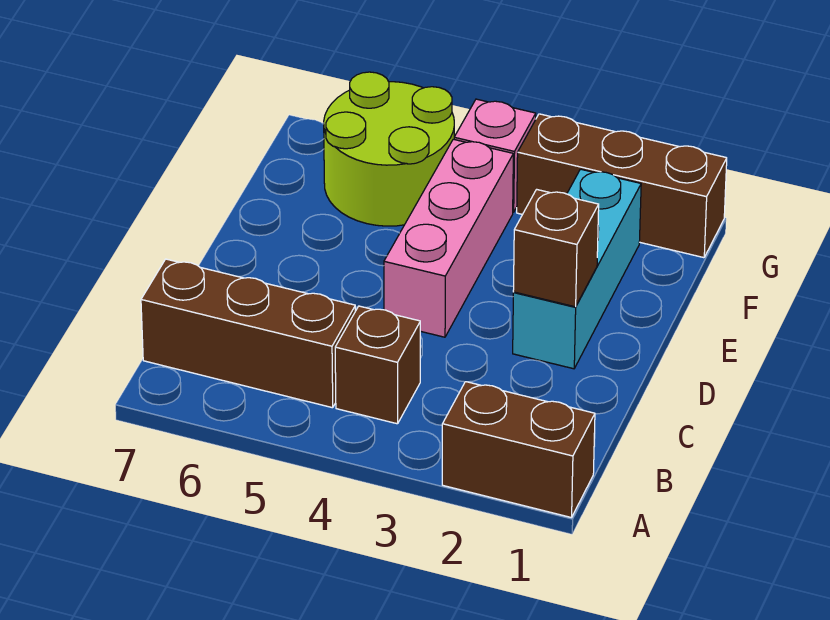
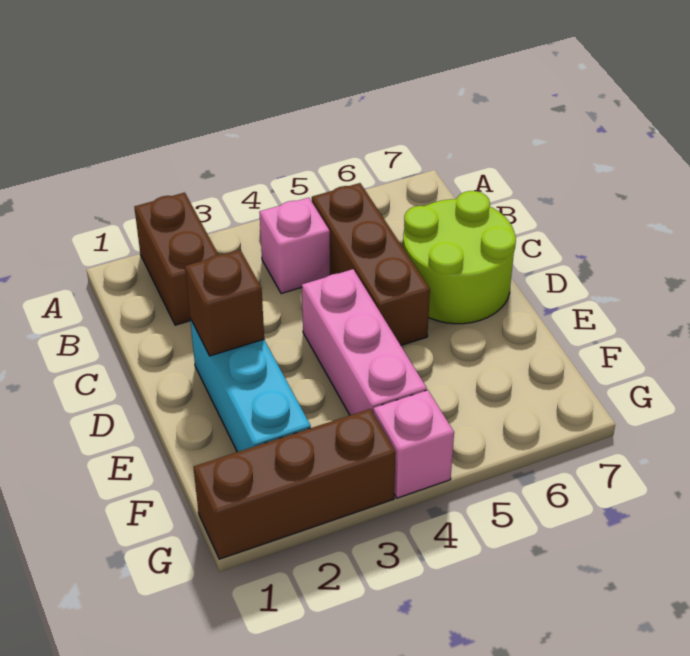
brown 1x2 brick [442,382,595,518] -> brown 1x2 brick turned to [134,193,218,325]
brown 1x1 brick [335,306,420,424] -> pink 1x1 brick [259,198,330,294]
brown 1x3 brick [141,259,355,408] -> brown 1x3 brick turned to [312,183,430,345]
lime 2x2 round brick [324,72,454,226] -> lime 2x2 round brick moved to [403,191,516,324]

